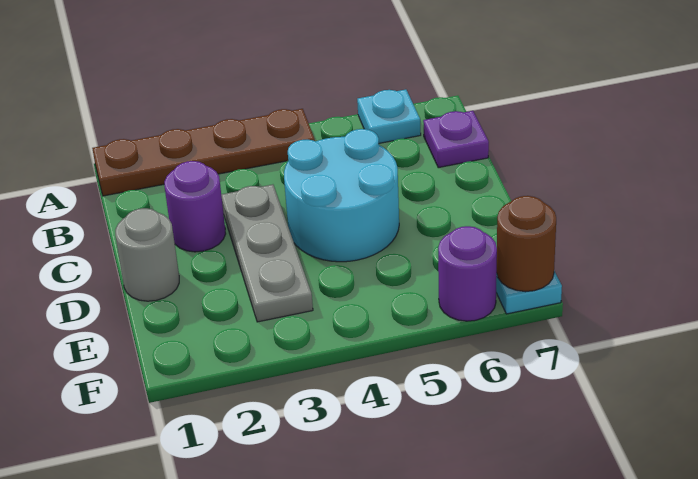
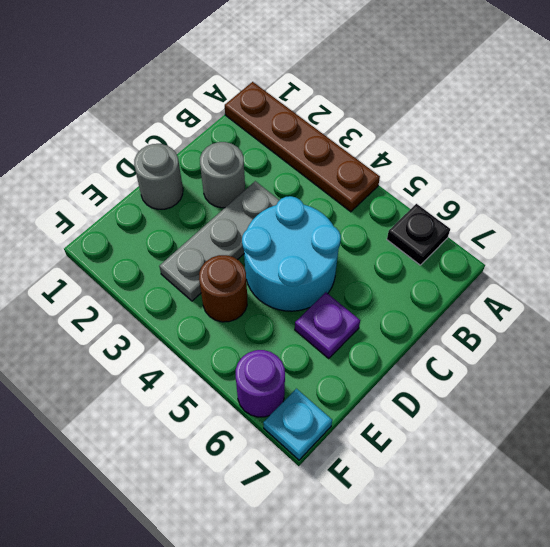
cyan 1x1 plate [357,89,421,143] -> black 1x1 plate [387,204,450,265]
purple 1x1 plate [423,111,489,168] -> purple 1x1 plate moved to [295,292,360,358]
purple 1x1 round brick [164,161,226,252] -> grey 1x1 round brick [200,142,245,208]
brown 1x1 round brick [497,196,556,292] -> brown 1x1 round brick moved to [199,255,247,322]

